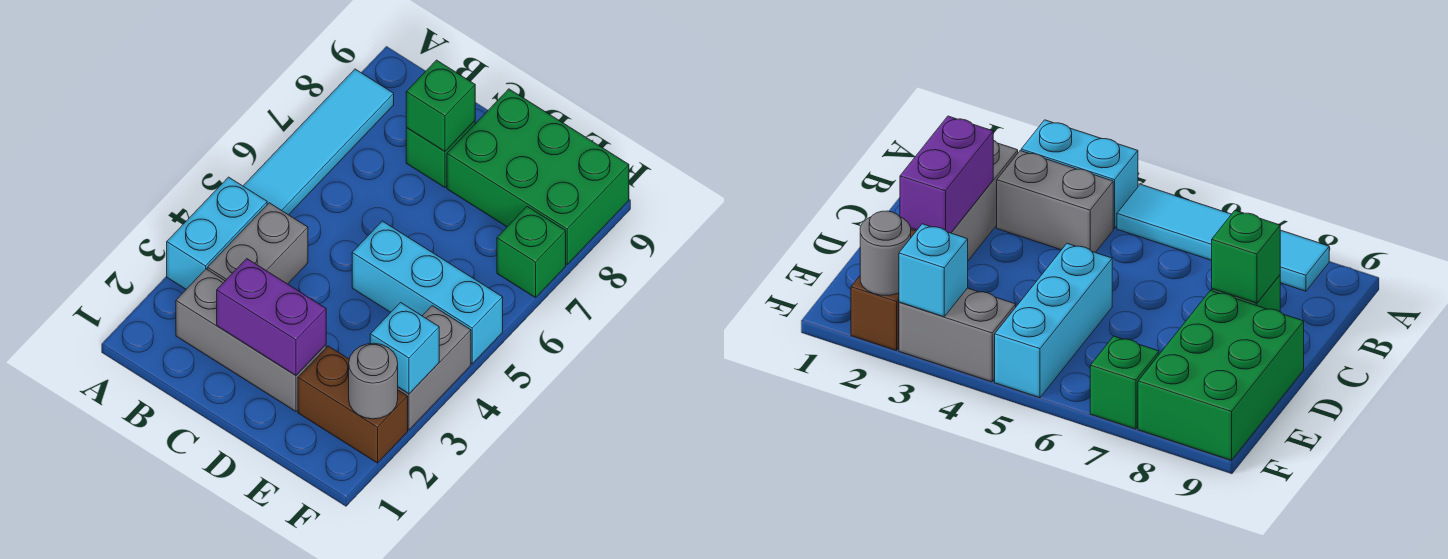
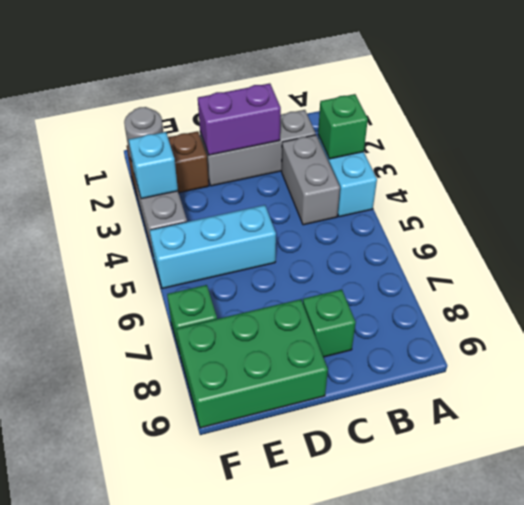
cyan 1x4 tile [243,69,394,215] -> none
green 1x1 brick [406,60,475,151] -> green 1x1 brick moved to [318,94,368,159]

